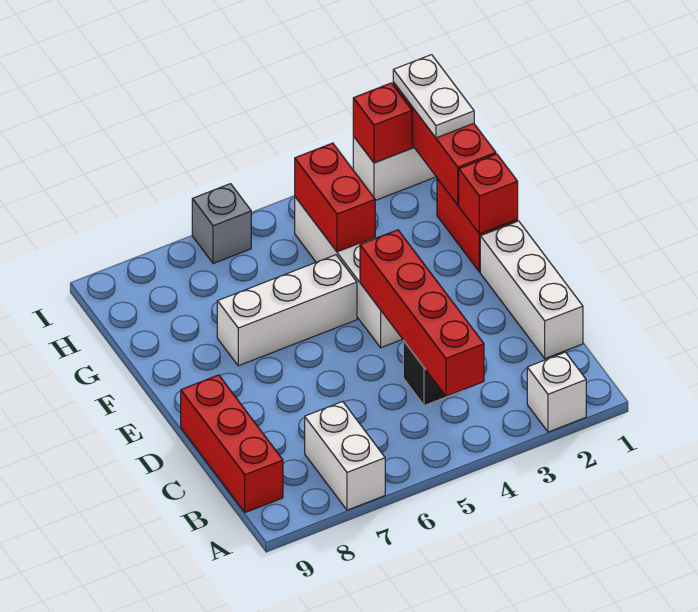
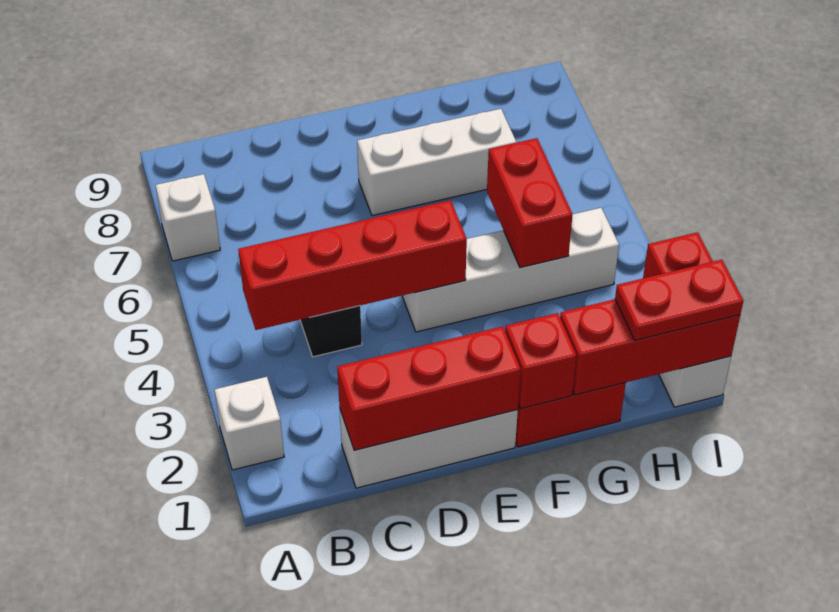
white 1x2 brick [305,401,385,510] -> white 1x1 brick [155,174,220,261]
red 1x3 brick [181,375,283,513] -> red 1x3 brick moved to [337,326,521,450]
white 1x3 brick [217,255,357,366] -> white 1x3 brick turned to [357,109,517,216]
red 1x2 brick [295,143,375,252] -> red 1x2 brick turned to [487,138,573,268]
white 1x2 plate [393,55,474,138] -> red 1x2 plate [615,260,743,340]
grey 1x1 brick [192,184,251,264] -> none

